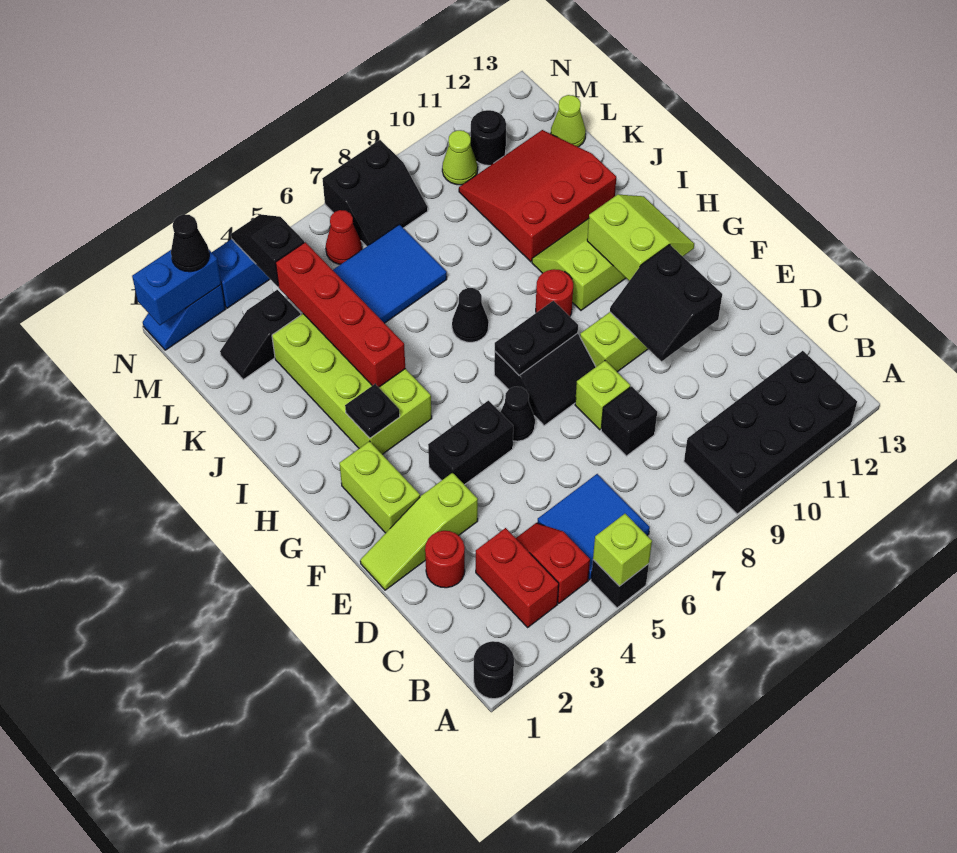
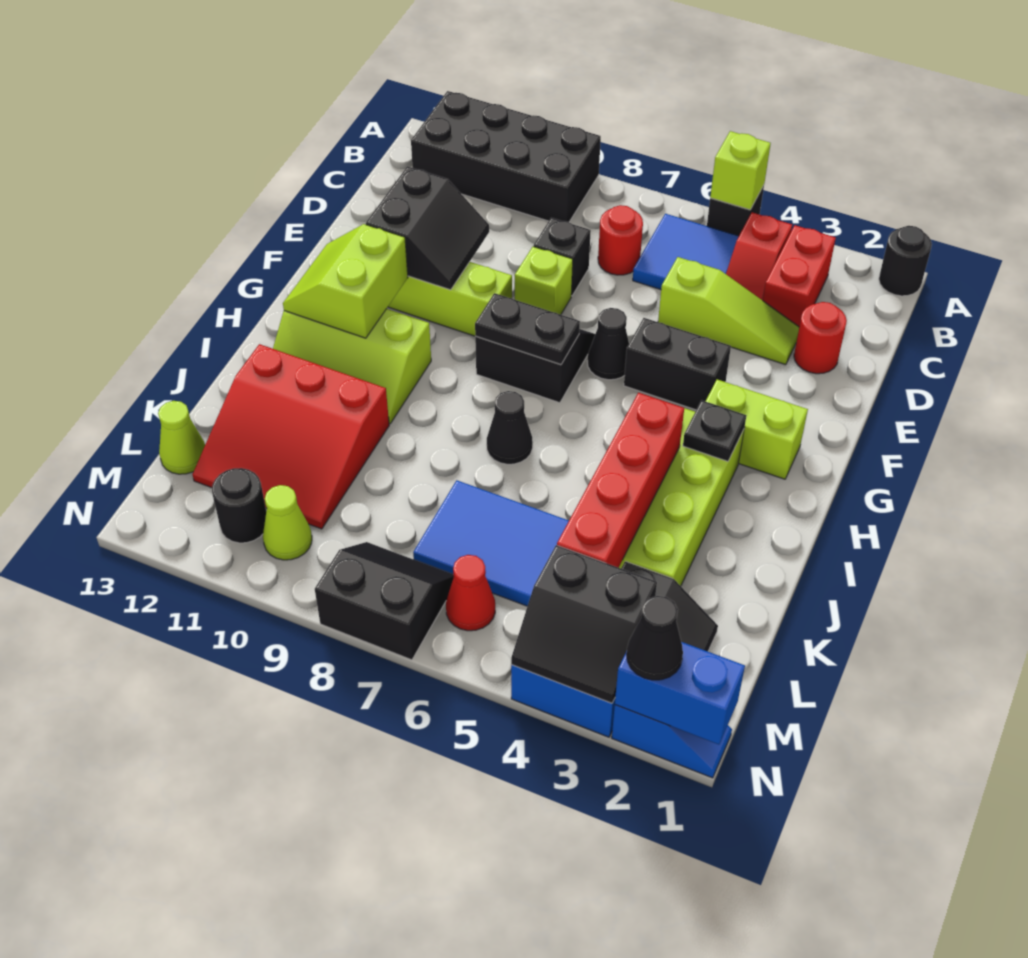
lime 1x3 slope [360,473,478,590] -> lime 1x3 slope moved to [658,257,799,365]
lime 1x2 brick [339,441,420,533] -> lime 1x2 brick turned to [706,380,808,479]
red 1x1 round brick [536,269,573,316] -> red 1x1 round brick moved to [598,205,643,275]
black 1x2 slope [231,214,304,287] -> black 2x2 slope [511,545,657,703]

